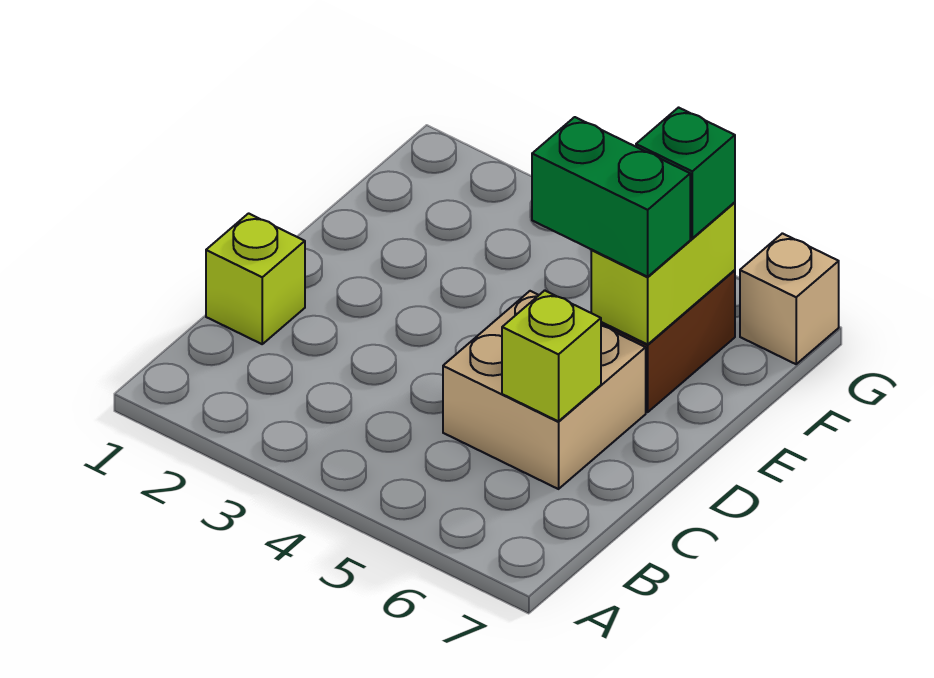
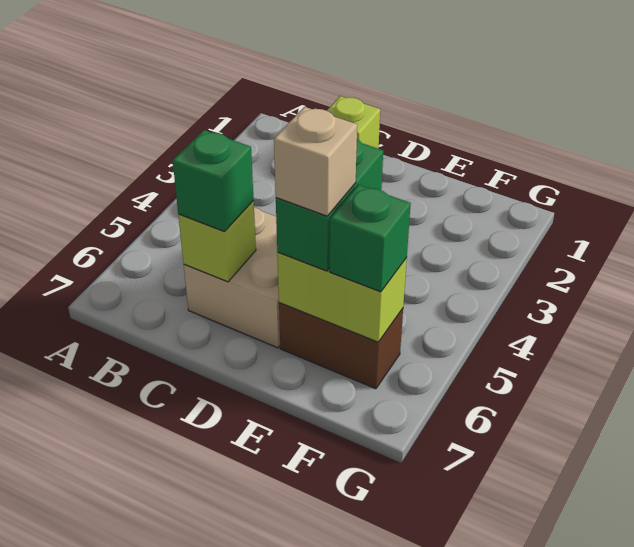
none -> green 1x1 brick [173,130,254,232]
tan 1x1 brick [740,233,839,364] -> tan 1x1 brick moved to [274,107,357,216]

